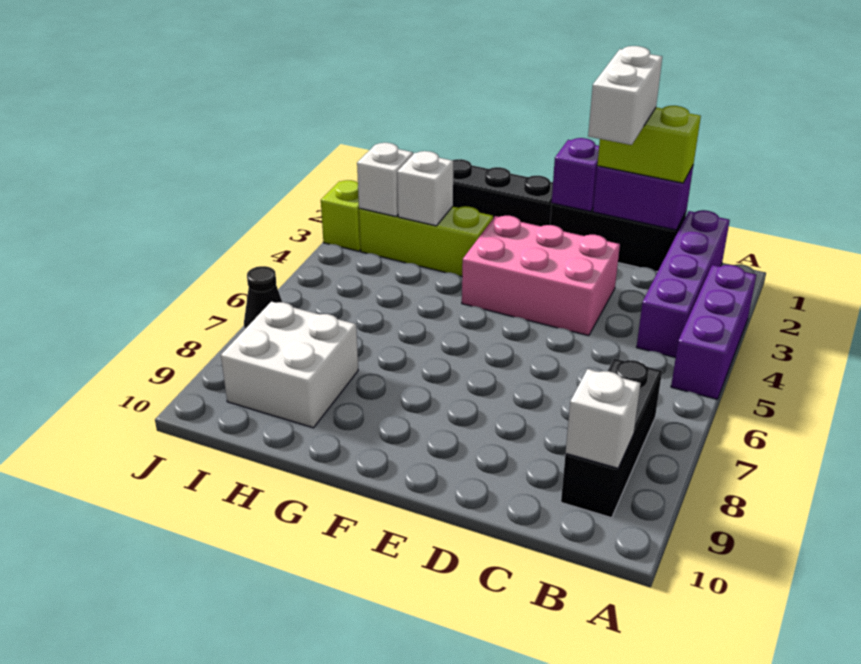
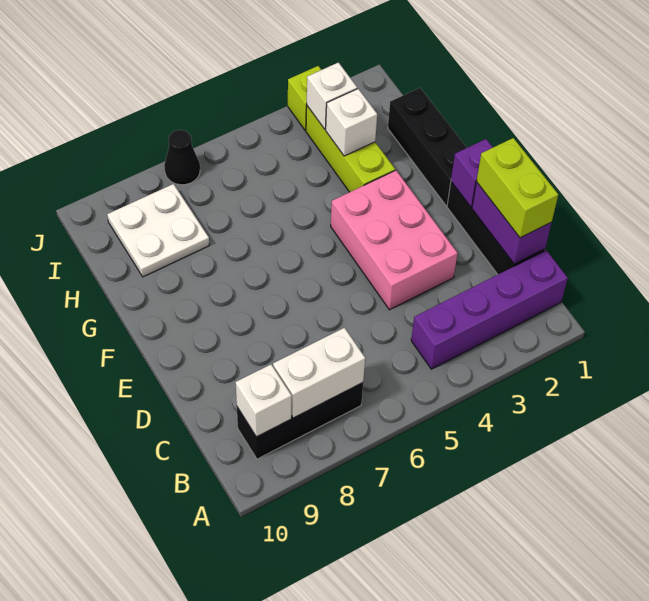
purple 1x3 brick [671,265,756,399] -> none
white 1x2 brick [588,46,662,145] -> white 1x2 brick moved to [273,328,365,418]
white 2x2 brick [221,302,358,428] -> white 2x2 plate [107,184,209,277]

